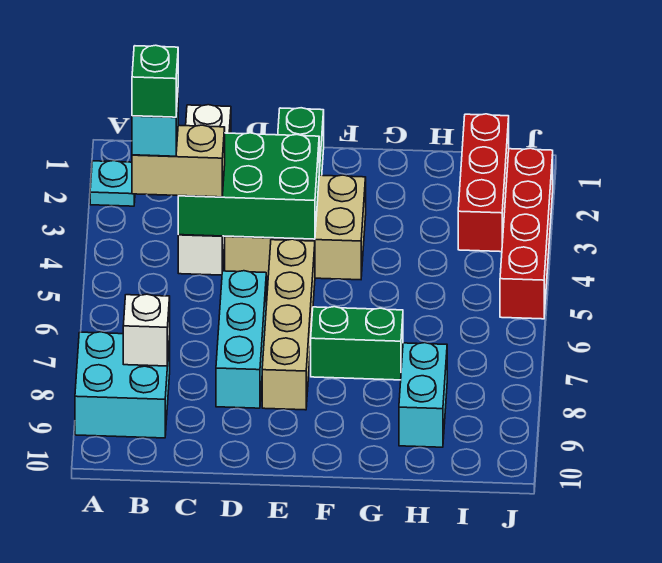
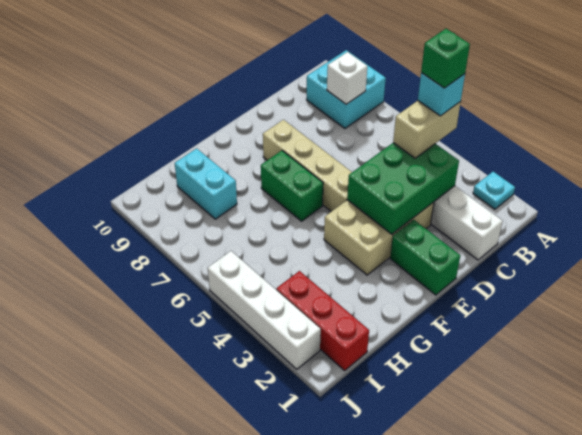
cyan 1x3 brick [216,271,266,408] -> none
green 1x2 brick [311,307,403,380] -> green 1x2 brick turned to [261,151,323,221]
red 1x4 brick [500,148,553,319] -> white 1x4 brick [208,251,321,369]

